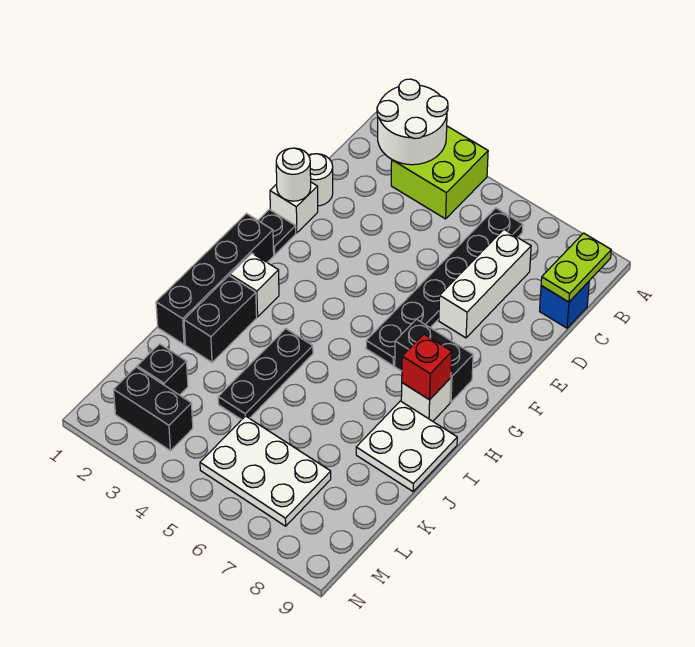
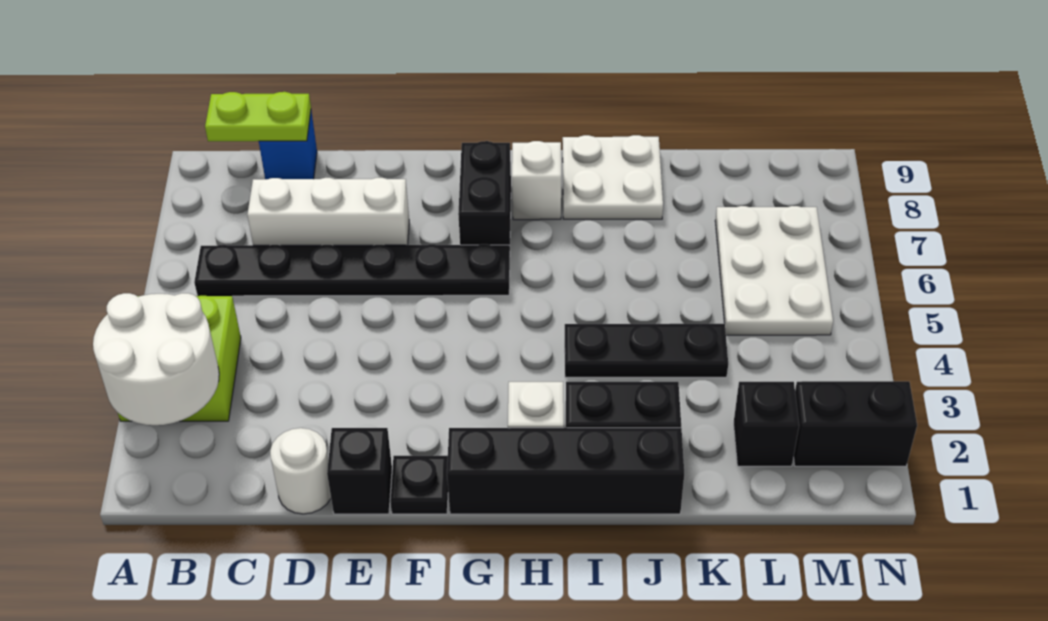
white 1x1 brick [270,182,318,233] -> black 1x1 brick [327,428,392,514]
white 1x1 round brick [276,148,311,201] -> none
red 1x1 brick [402,334,452,400] -> none
black 1x2 brick [114,367,193,451] -> black 1x2 brick turned to [794,381,917,466]

